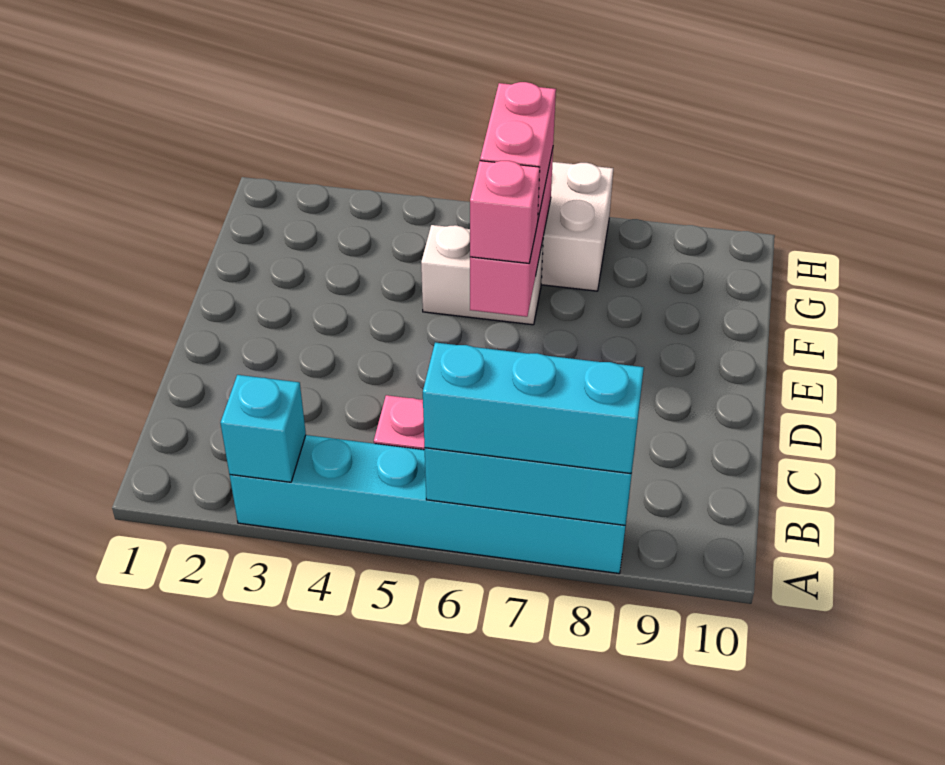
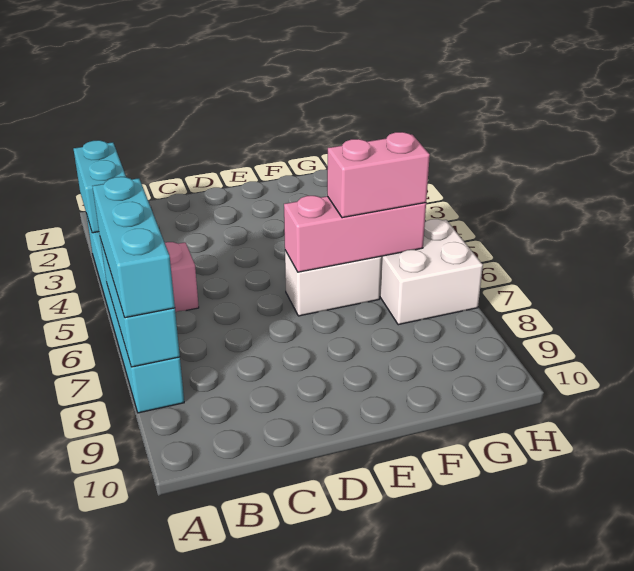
cyan 1x1 brick [221,375,306,482] -> cyan 1x2 brick [74,140,126,233]
pink 1x1 brick [470,161,540,263] -> none
white 1x2 brick [421,225,543,325] -> white 1x2 brick turned to [285,251,381,316]

